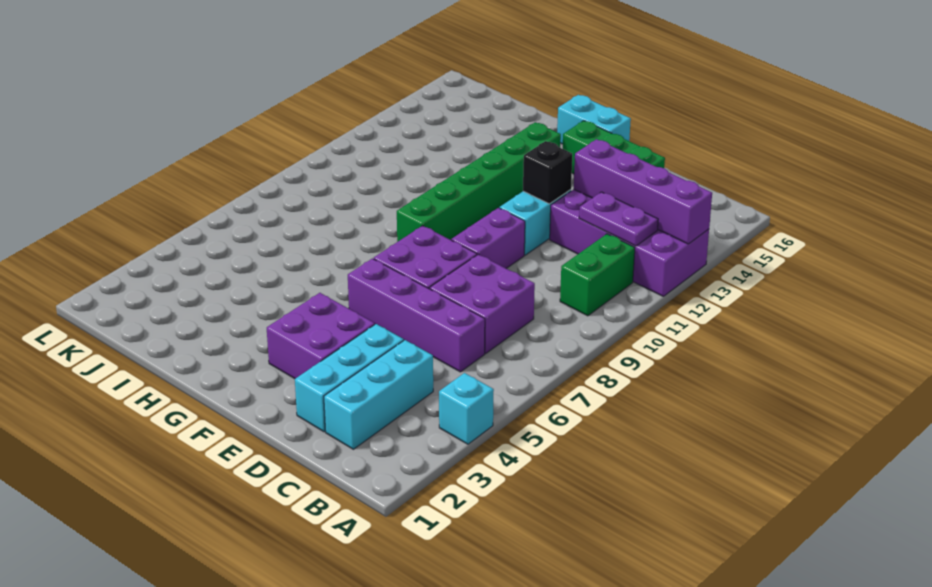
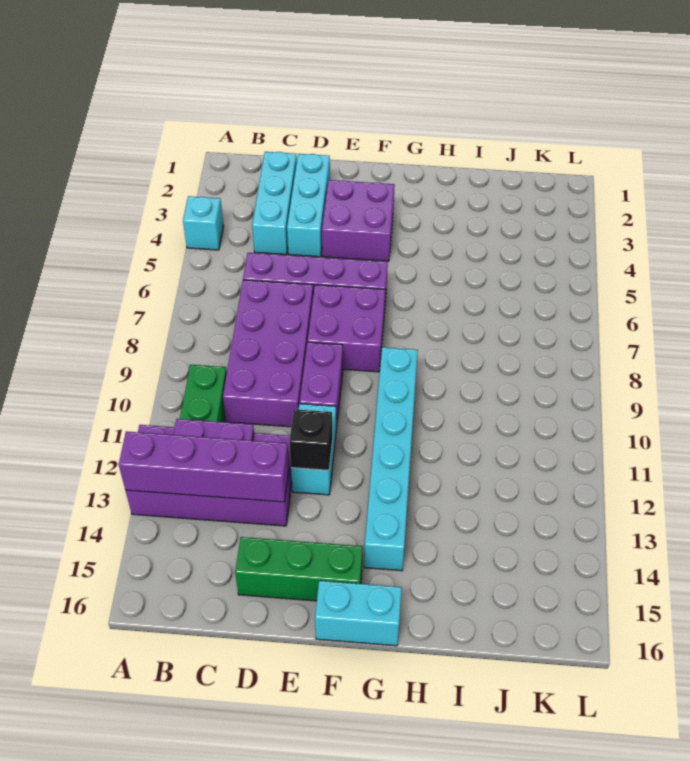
purple 2x2 brick [430,254,535,353] -> purple 2x4 brick [223,280,313,427]
green 1x6 brick [397,122,561,242] -> cyan 1x6 brick [364,347,418,571]

